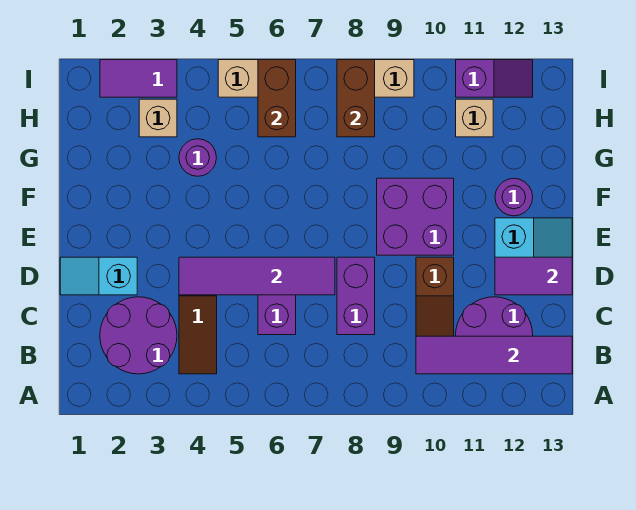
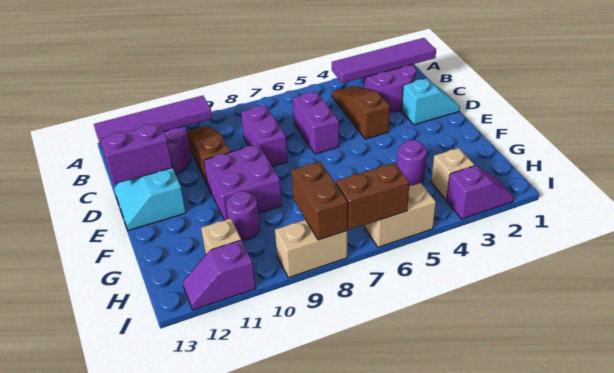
purple 1x4 tile [179,257,335,295] -> purple 1x4 tile moved to [332,38,436,83]
purple 1x2 tile [495,257,572,295] -> purple 1x2 brick [100,123,173,184]
purple 1x1 round brick [495,178,533,216] -> purple 1x1 round brick moved to [226,191,260,240]
brown 1x2 brick [258,60,296,137] -> brown 1x2 brick turned to [335,163,409,230]
purple 1x2 tile [100,60,177,97] -> purple 1x2 slope [446,166,514,219]

